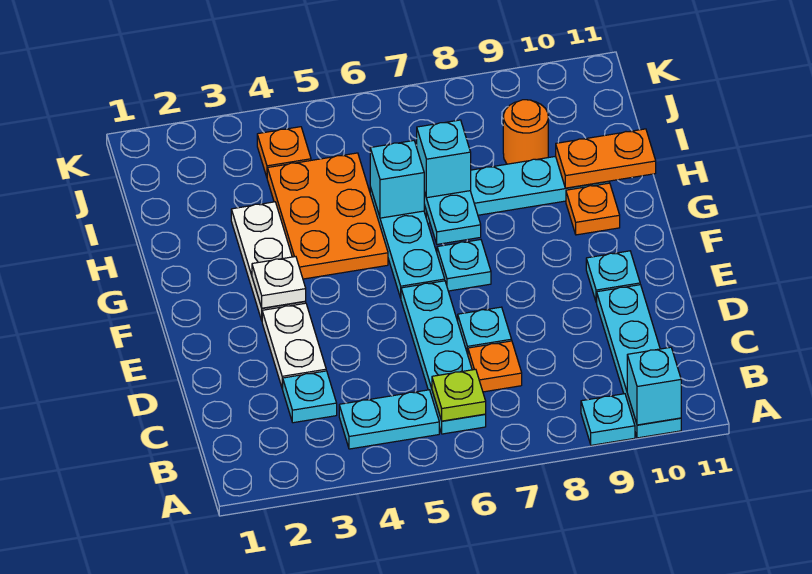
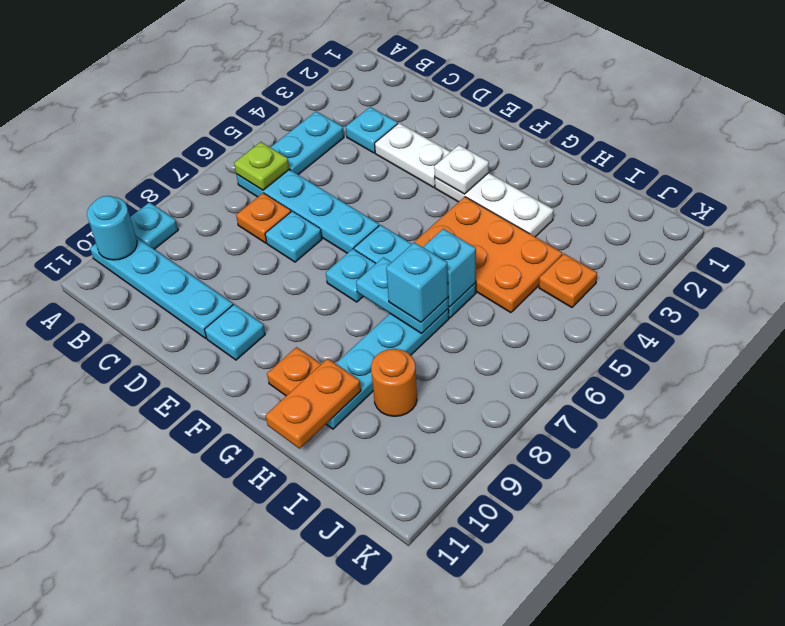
cyan 1x1 brick [627,347,681,425] -> cyan 1x1 round brick [87,196,137,260]

